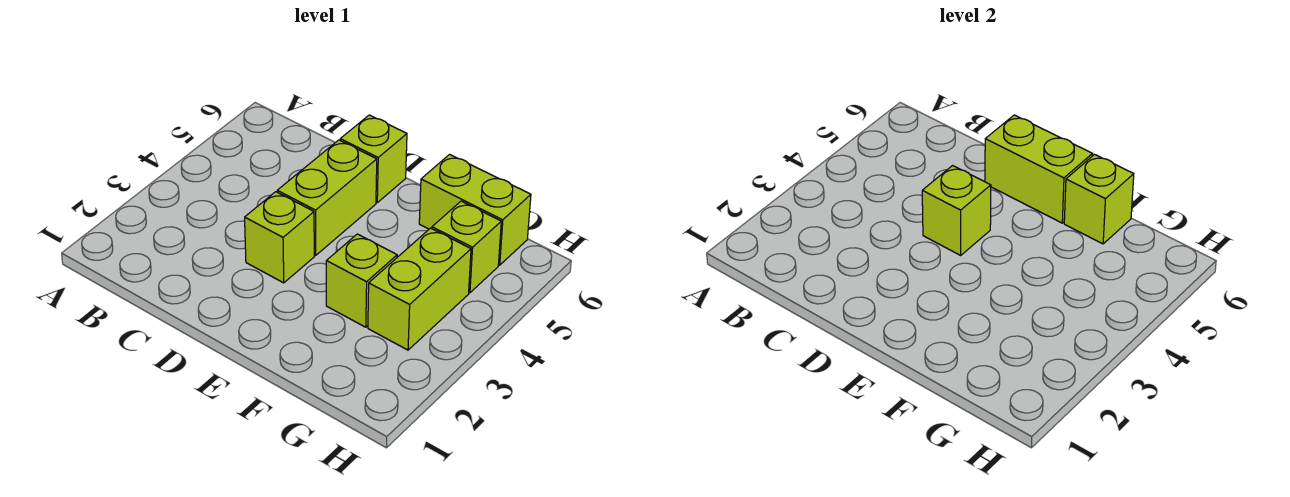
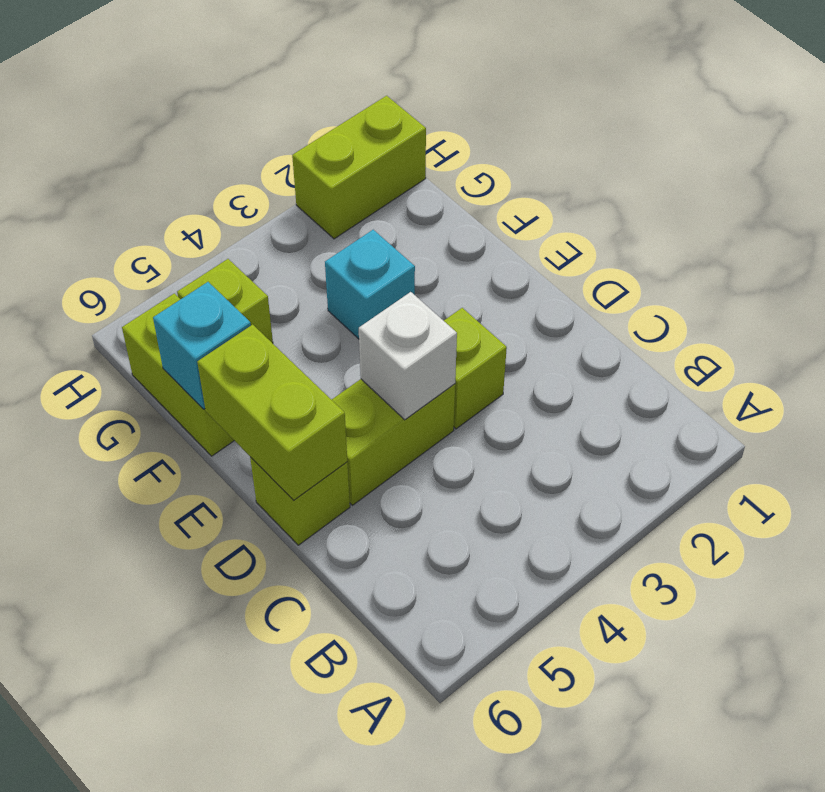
lime 1x1 brick [922,166,991,255] -> white 1x1 brick [359,292,457,420]
lime 1x1 brick [326,234,397,327] -> cyan 1x1 brick [325,230,415,339]
lime 1x1 brick [1064,155,1134,244] -> cyan 1x1 brick [153,282,251,409]
lime 1x2 brick [368,228,471,350] -> lime 1x2 brick moved to [292,96,426,239]

